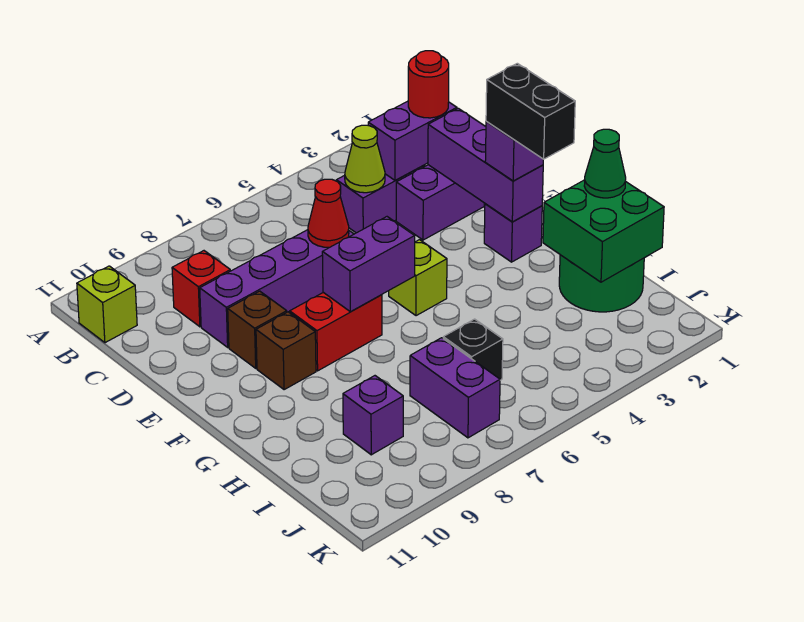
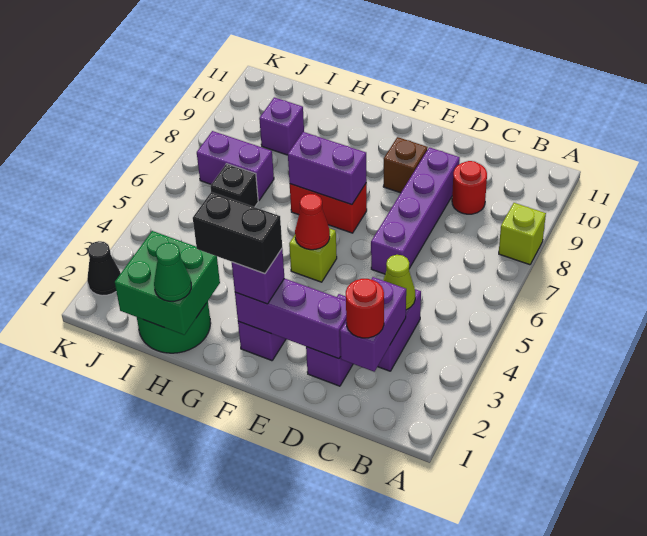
lime 1x1 brick [77,266,137,343] -> lime 1x1 brick moved to [499,203,546,265]
red 1x1 brick [172,251,230,327] -> red 1x1 round brick [452,161,487,214]
red 1x1 cone [308,179,349,247] -> red 1x1 cone moved to [295,194,330,250]
purple 1x2 brick [322,217,415,312] -> purple 1x2 brick turned to [288,132,367,205]
red 1x2 brick [290,292,382,371] -> red 1x2 brick turned to [290,183,367,233]
brown 1x1 brick [256,312,316,390] -> none
none -> black 1x1 cone [87,241,121,296]

